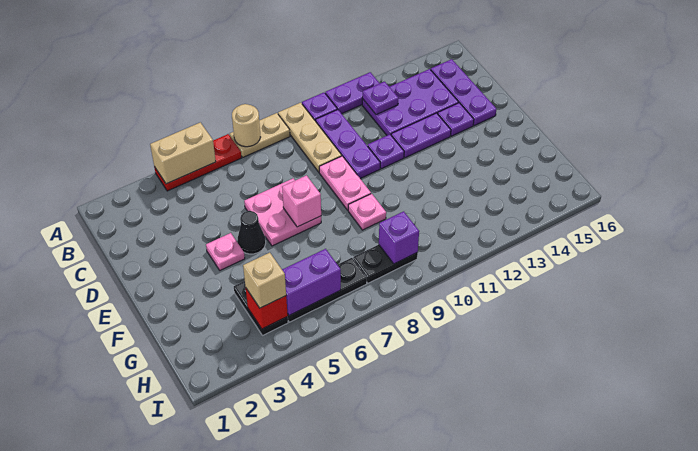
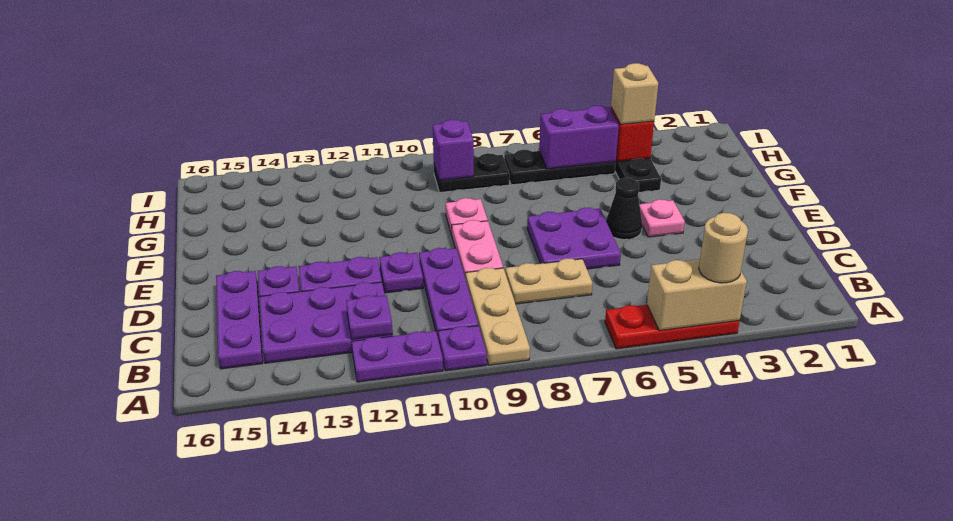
tan 1x2 plate [230,113,290,157] -> tan 1x2 plate moved to [505,258,592,304]
tan 1x1 round brick [232,104,261,147] -> tan 1x1 round brick moved to [699,213,748,283]
pink 2x2 plate [244,178,321,246] -> purple 2x2 plate [527,208,621,269]
pink 1x1 brick [282,175,321,227] -> none

